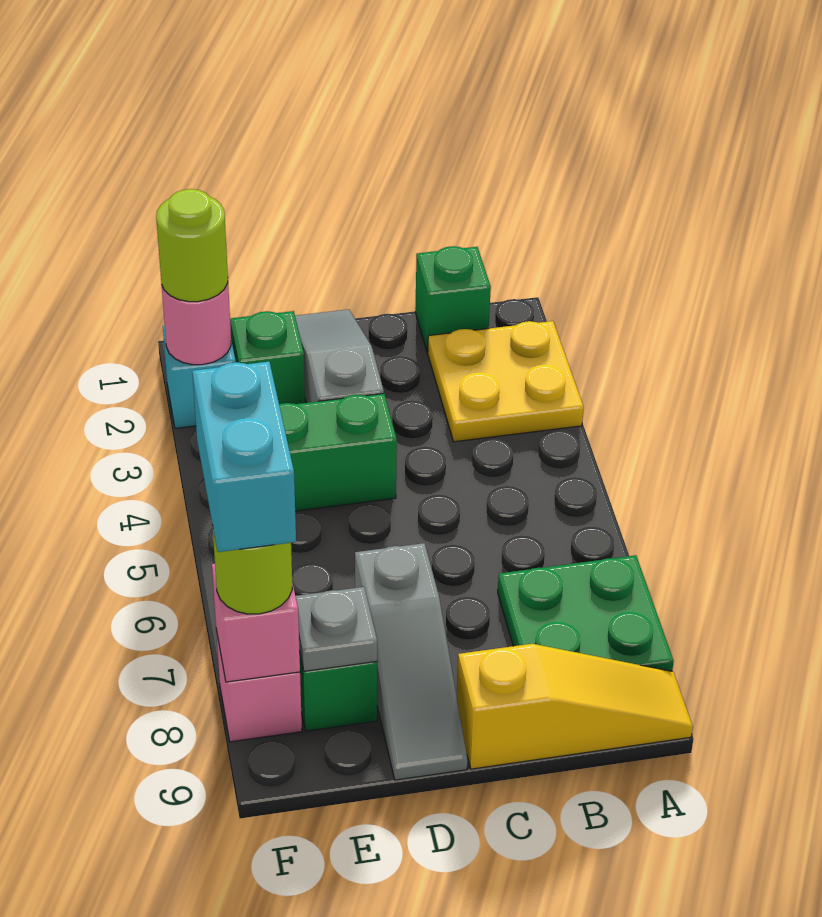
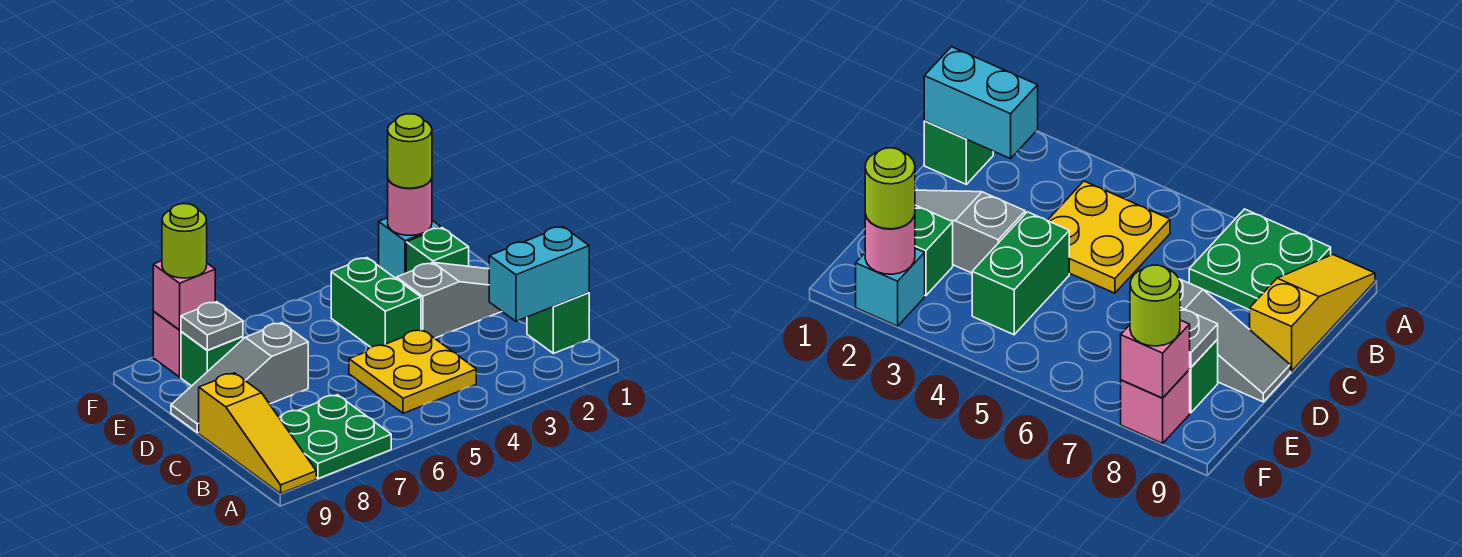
yellow 2x2 plate [427,321,584,442] -> yellow 2x2 plate moved to [349,330,476,413]
cyan 1x2 brick [192,362,296,552] -> cyan 1x2 brick moved to [489,226,589,321]

